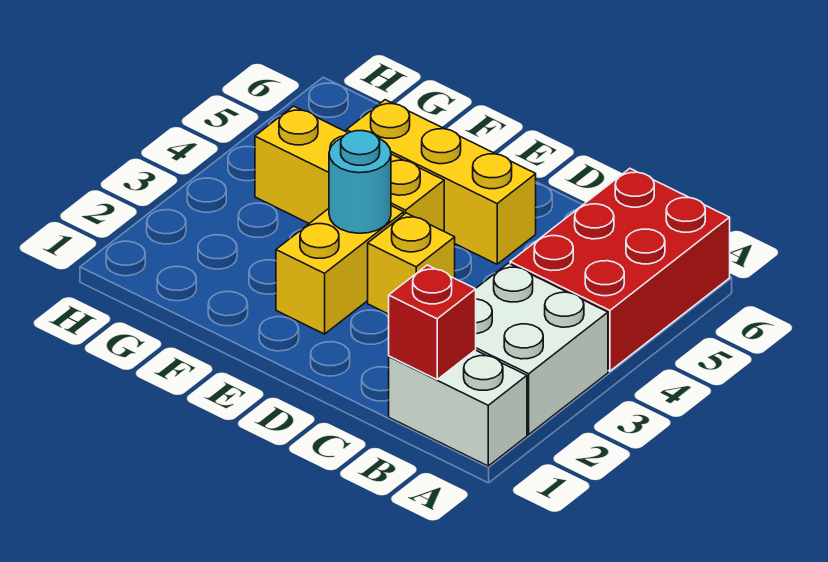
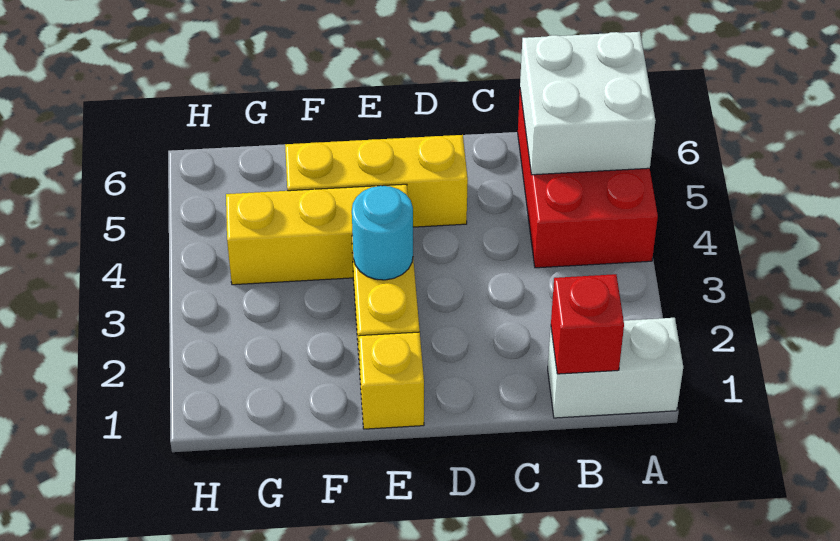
white 2x2 brick [476,263,608,434] -> white 2x2 brick moved to [520,32,656,175]
yellow 1x1 brick [368,213,455,314] -> yellow 1x1 brick moved to [359,332,424,429]

